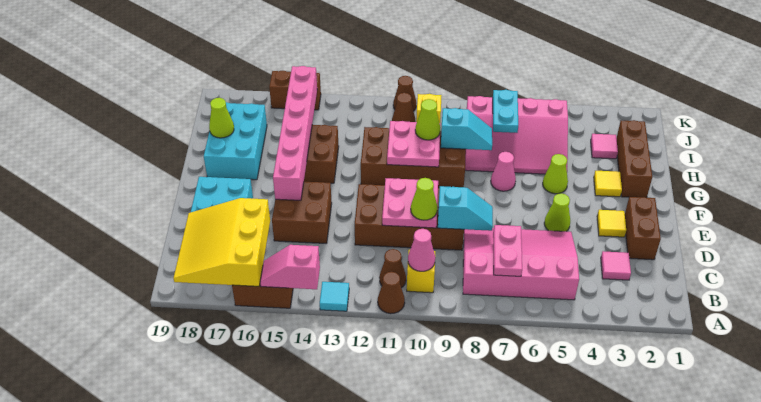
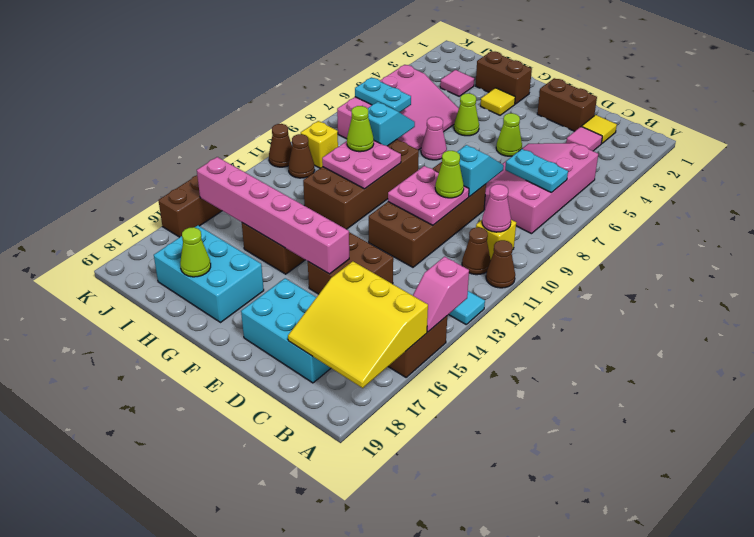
pink 1x2 plate [493,225,522,276] -> cyan 1x2 plate [505,149,568,193]
yellow 1x1 tile [597,210,626,237] -> yellow 1x1 tile moved to [582,115,617,144]
brown 1x3 brick [616,120,652,198] -> brown 1x2 brick [476,51,532,104]

